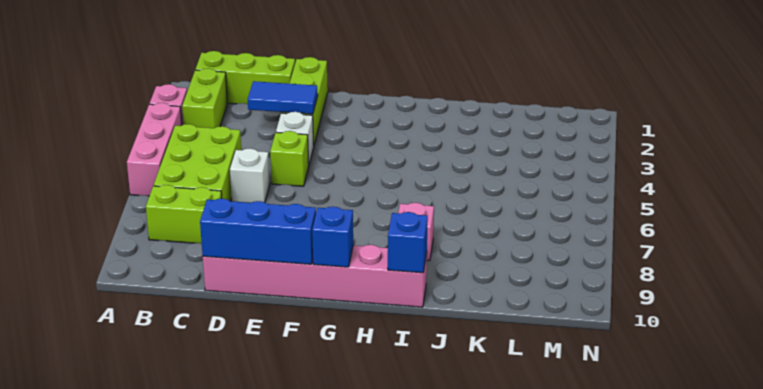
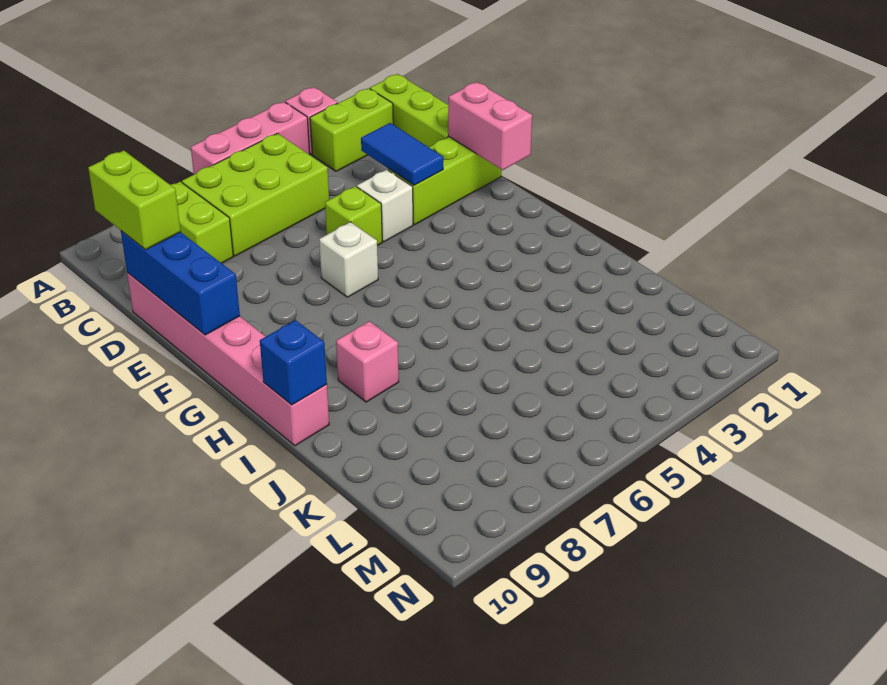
none -> lime 1x2 brick [88,150,181,250]
white 1x1 brick [230,149,270,203] -> white 1x1 brick moved to [319,222,378,297]
none -> pink 1x2 brick [448,82,532,170]
blue 1x1 brick [312,207,353,267] -> none

